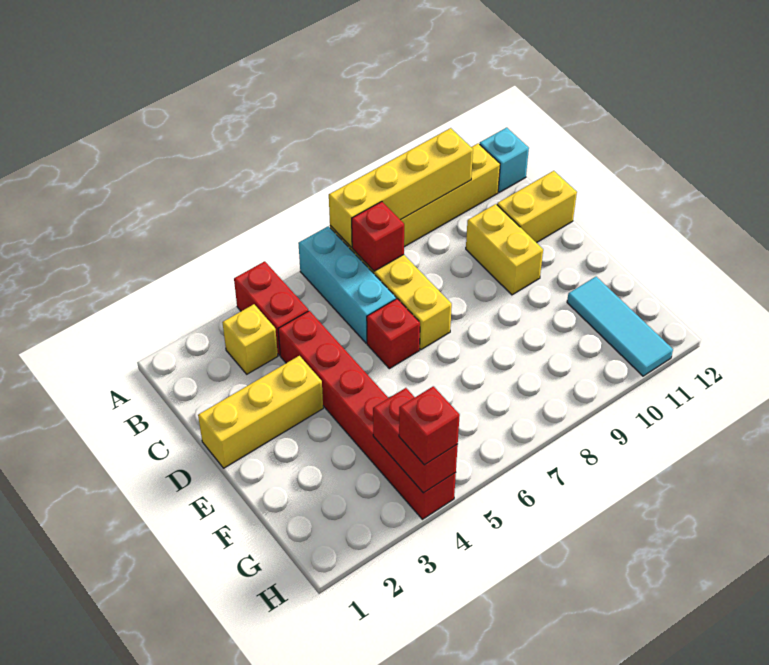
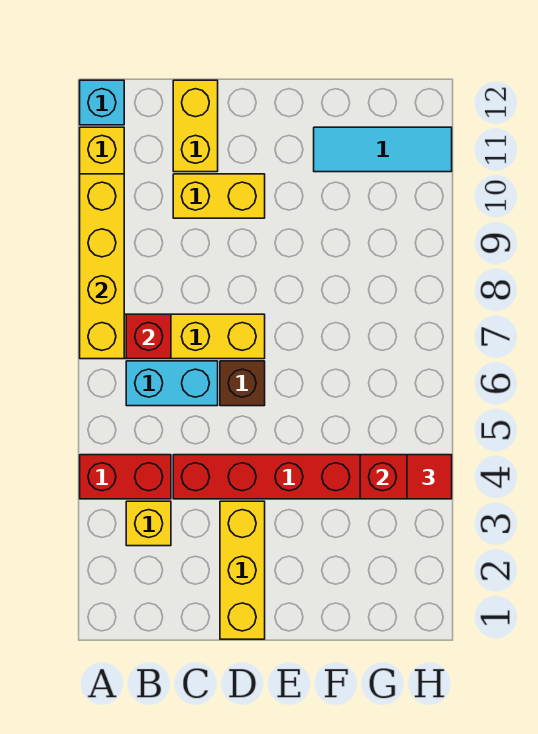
cyan 1x3 brick [298,226,396,343] -> cyan 1x2 brick [126,361,218,406]
red 1x1 brick [367,299,420,369] -> brown 1x1 brick [220,361,265,406]
red 1x1 brick [399,386,460,465] -> red 1x1 tile [407,455,452,499]

